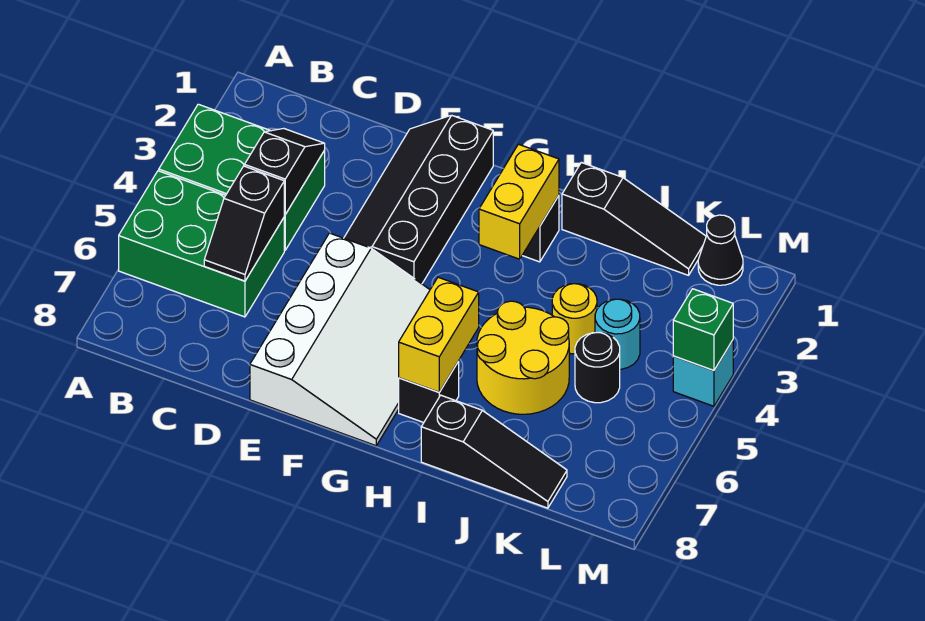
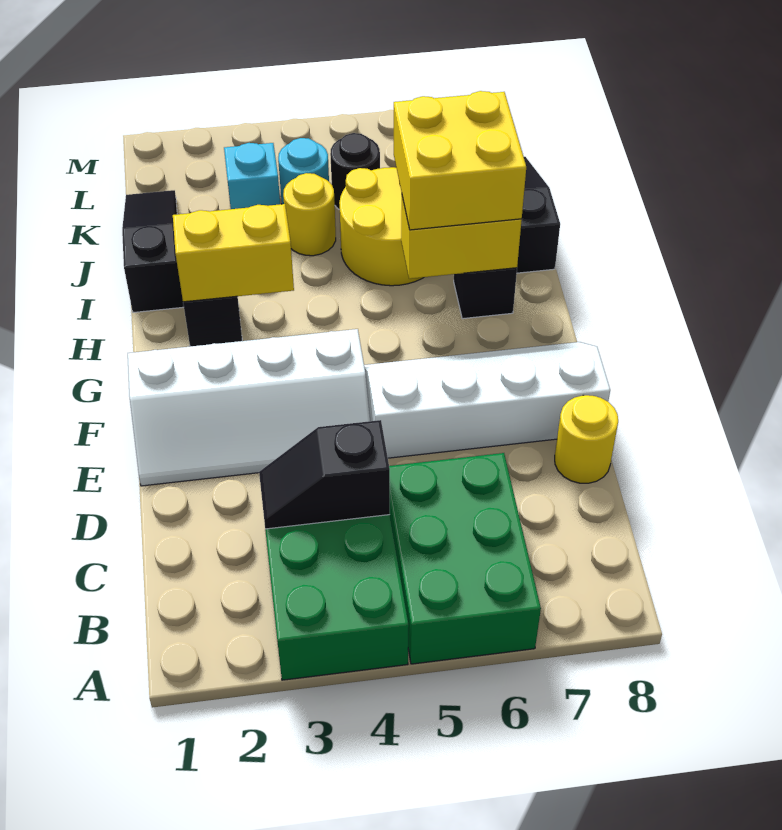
black 1x2 slope [204,166,284,281] -> none
none -> yellow 1x1 round brick [555,395,618,483]
black 2x4 slope [344,115,493,284] -> white 2x4 slope [128,329,370,486]
white 3x4 slope [250,233,430,446] -> white 2x4 slope [364,342,610,458]
none -> yellow 2x2 brick [394,91,526,230]
black 1x1 cone [698,215,743,285] -> none
cyan 1x1 brick [673,340,733,406] -> cyan 1x1 brick moved to [224,143,280,209]
green 1x1 brick [673,289,733,371] -> none

